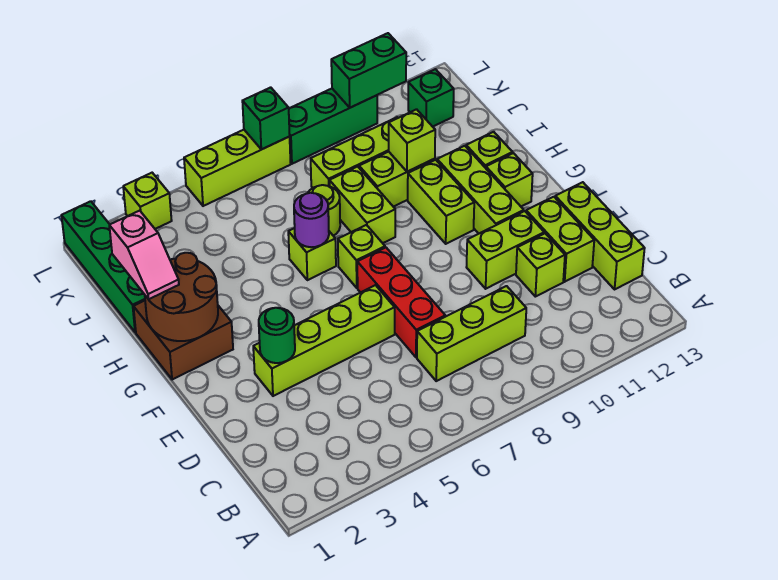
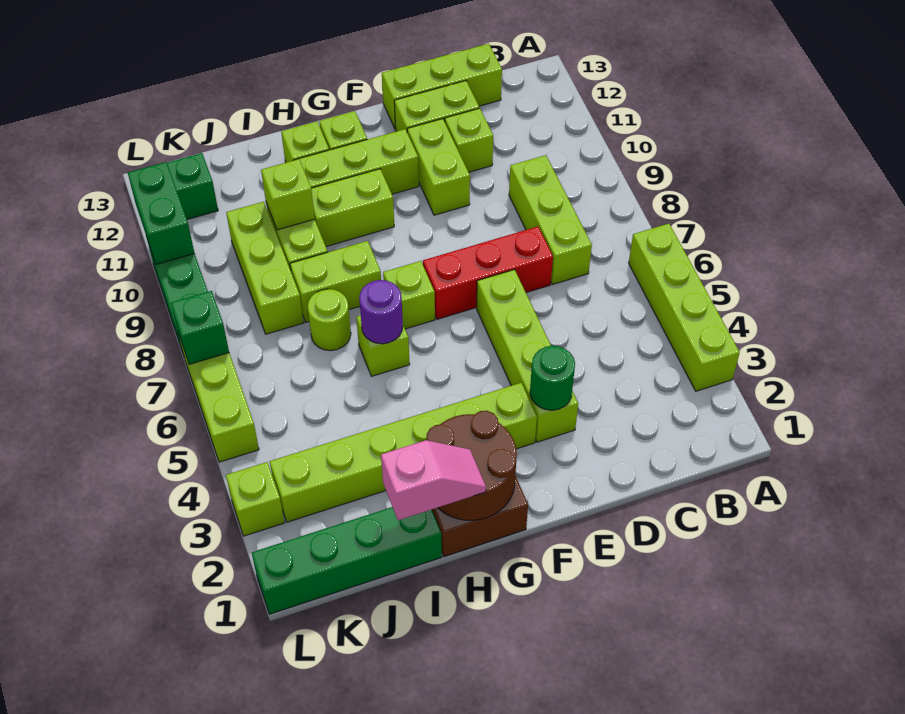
none -> lime 1x4 brick [629,224,740,391]
none -> lime 1x6 brick [270,383,537,522]

